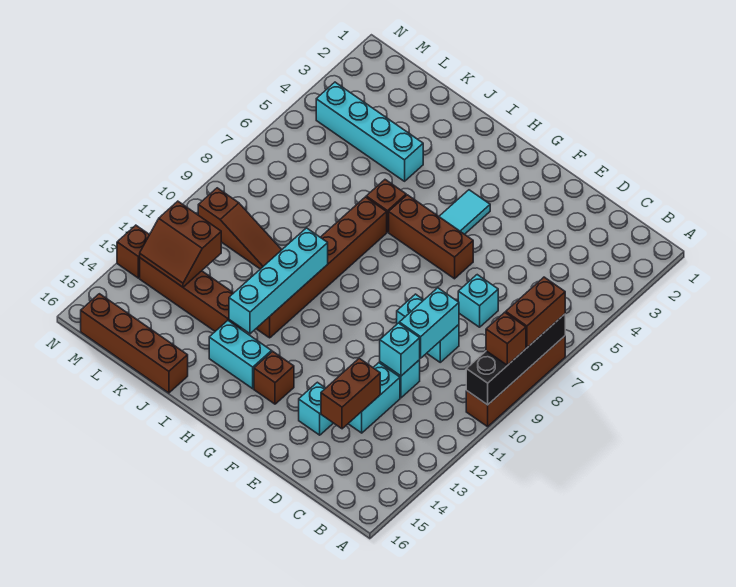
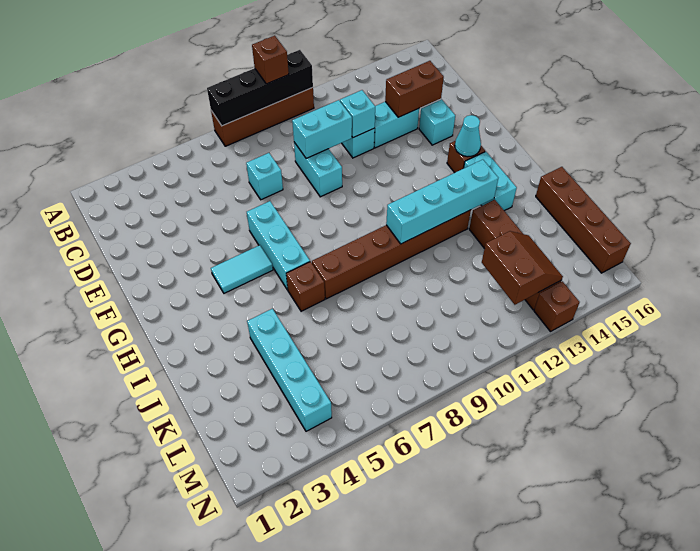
brown 1x2 brick [506,277,565,347] -> none
brown 1x3 brick [389,195,473,279] -> cyan 1x3 brick [247,201,310,290]
none -> cyan 1x1 cone [455,115,481,157]
brown 1x3 slope [198,188,282,269] -> none

